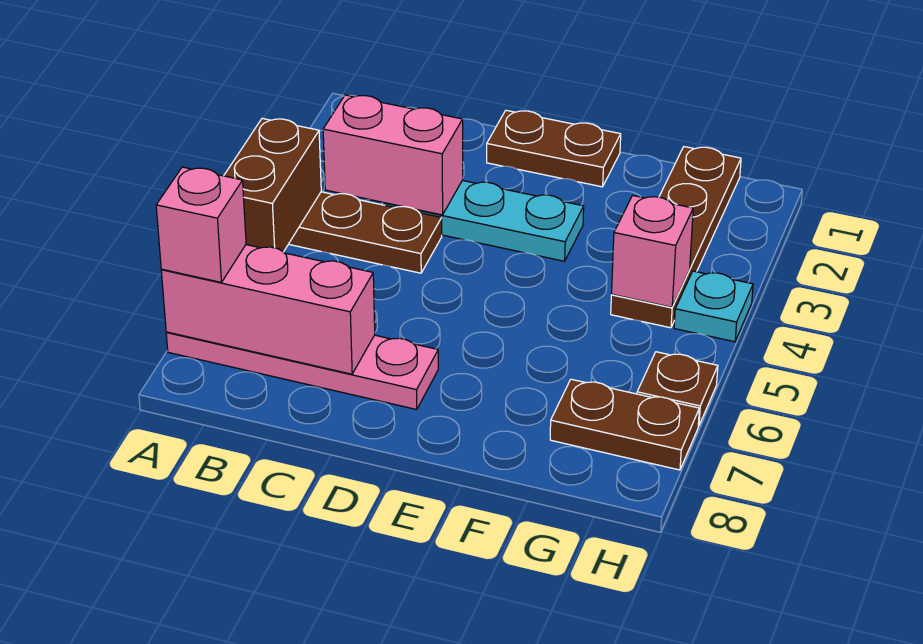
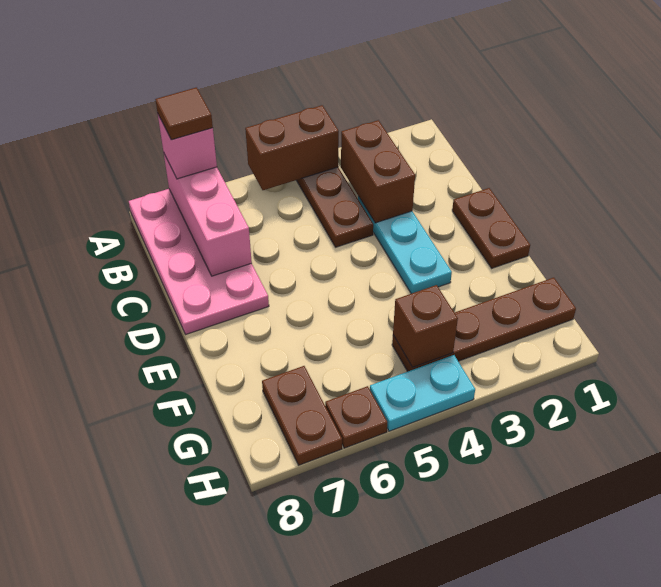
pink 1x4 plate [166,332,438,410] -> pink 2x4 plate [129,189,269,334]
none -> brown 1x1 tile [155,87,213,140]
pink 1x2 brick [323,95,463,215] -> brown 1x2 brick [341,120,415,223]
pink 1x1 brick [612,195,693,307] -> brown 1x1 brick [393,285,458,367]
cyan 1x1 plate [674,271,753,342] -> cyan 1x2 plate [370,355,475,431]

